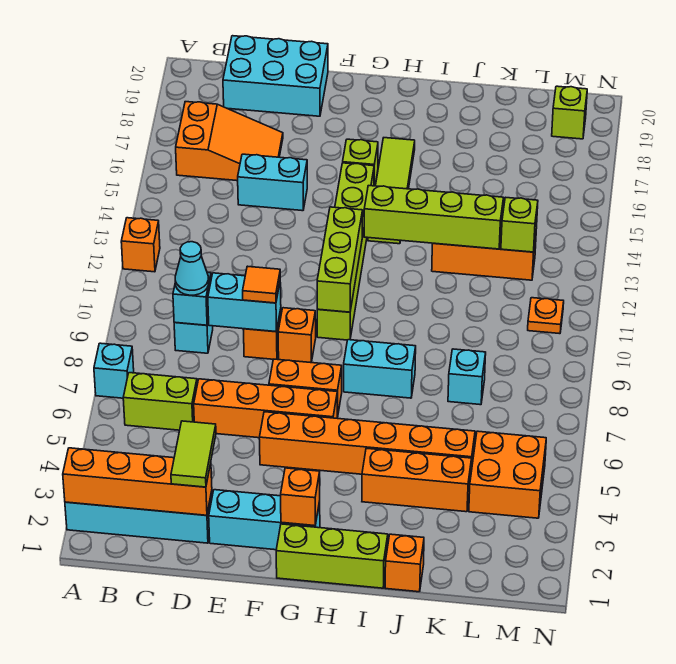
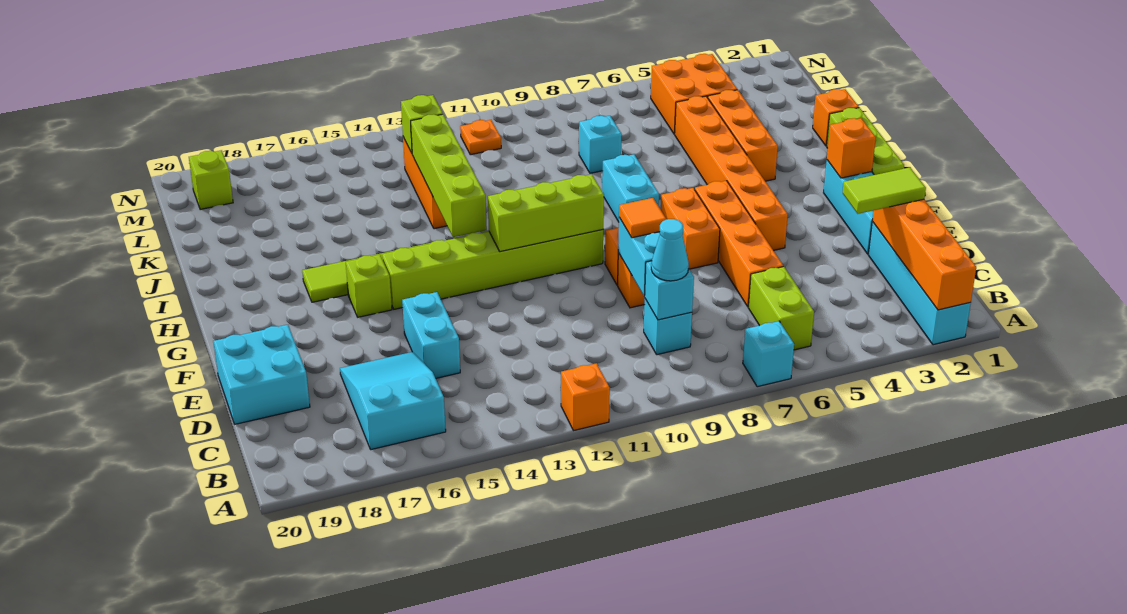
orange 2x3 slope [176,102,283,181] -> cyan 2x3 slope [340,352,446,450]
cyan 2x3 brick [223,36,328,116] -> cyan 2x2 brick [213,325,310,424]

